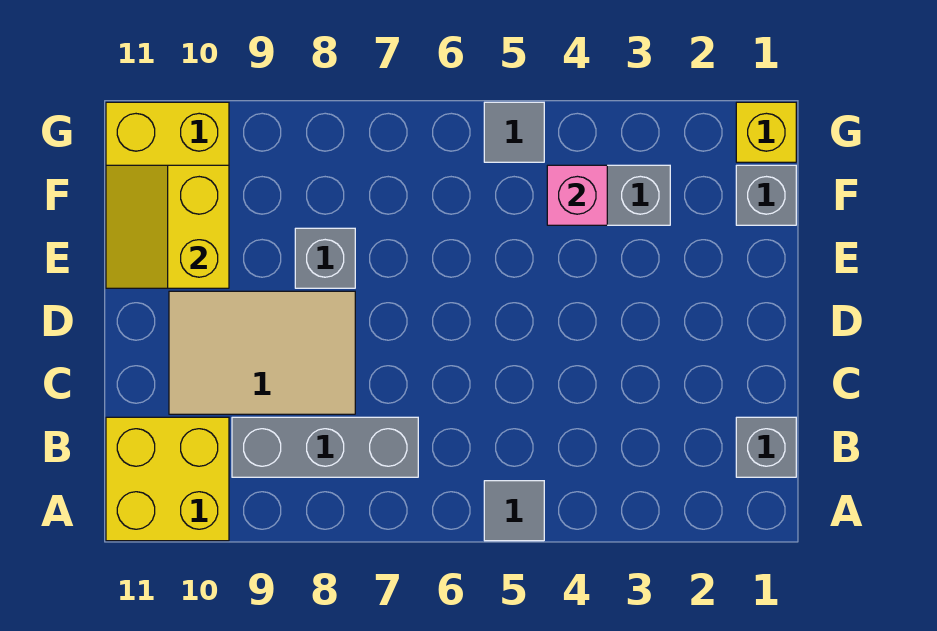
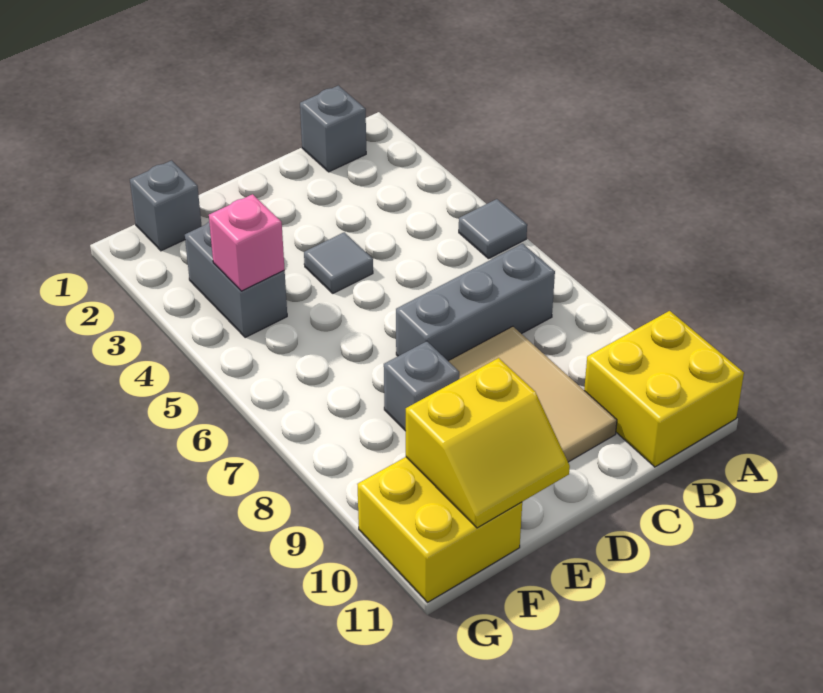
grey 1x3 brick [232,417,418,477] -> grey 1x3 brick turned to [396,244,555,361]
yellow 1x1 brick [736,102,796,162] -> none
grey 1x1 tile [484,102,544,162] -> grey 1x1 tile moved to [304,232,373,293]

